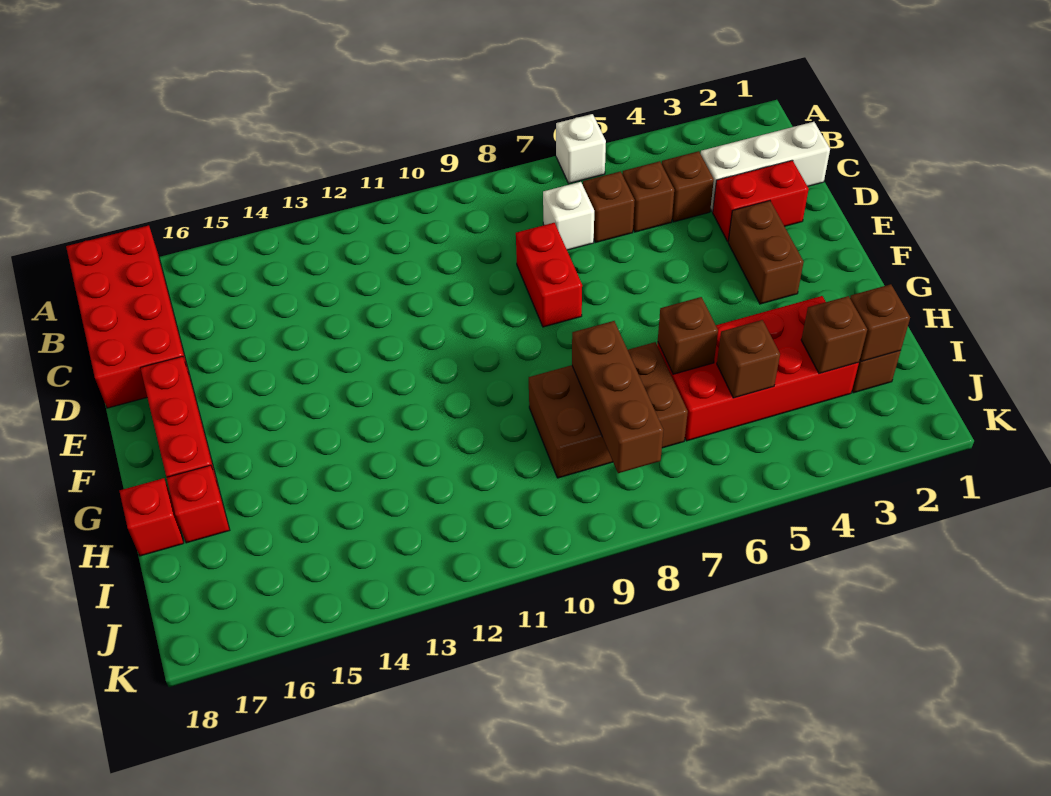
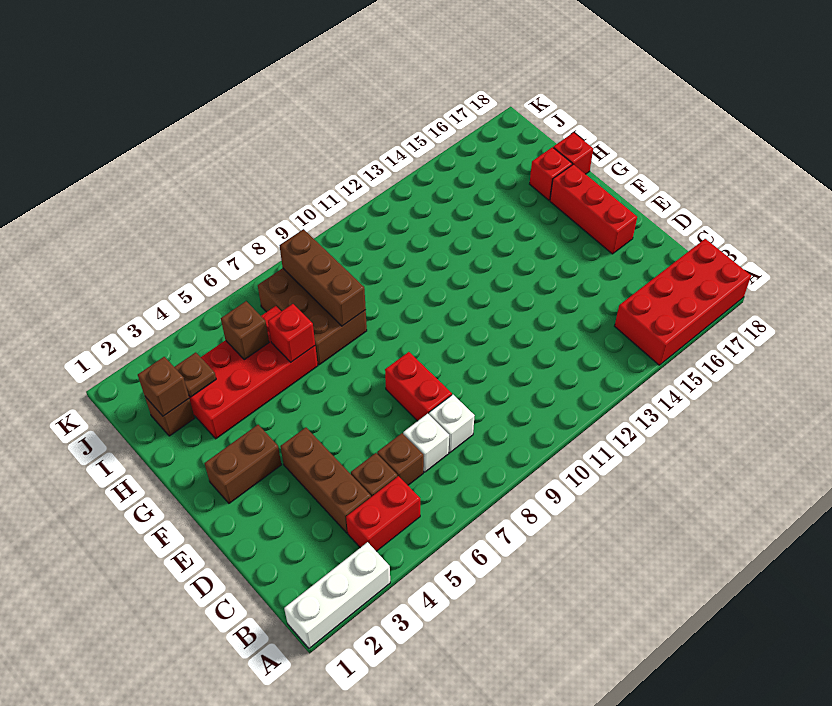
white 1x1 brick [556,114,606,183] -> white 1x1 brick moved to [429,395,475,453]
red 2x4 brick [66,225,191,408] -> red 2x4 brick turned to [615,239,751,365]
white 1x3 brick [701,122,830,212] -> white 1x3 brick moved to [284,542,390,648]
brown 1x1 brick [662,151,714,222] -> brown 1x3 brick [280,428,371,533]
red 1x2 brick [713,160,809,241] -> red 1x2 brick moved to [346,476,420,551]
brown 1x2 brick [728,201,804,304] -> brown 1x2 brick turned to [205,425,281,503]
brown 1x1 brick [658,297,718,374] -> red 1x1 brick [268,304,315,362]
brown 2x3 brick [529,342,688,478] -> brown 2x3 brick turned to [258,268,367,365]
brown 1x1 brick [801,296,867,374] -> brown 1x1 plate [175,352,216,397]

